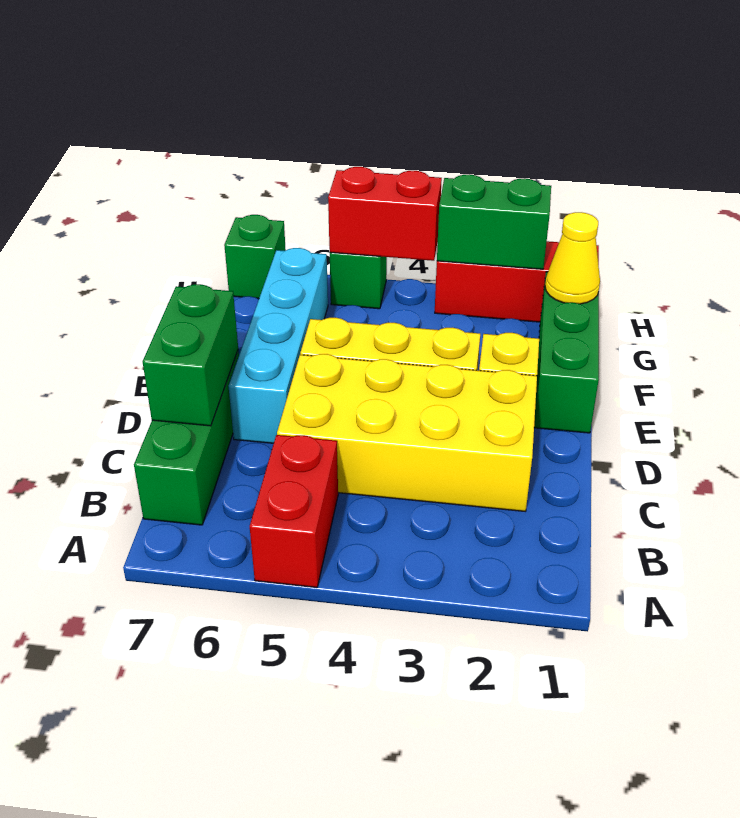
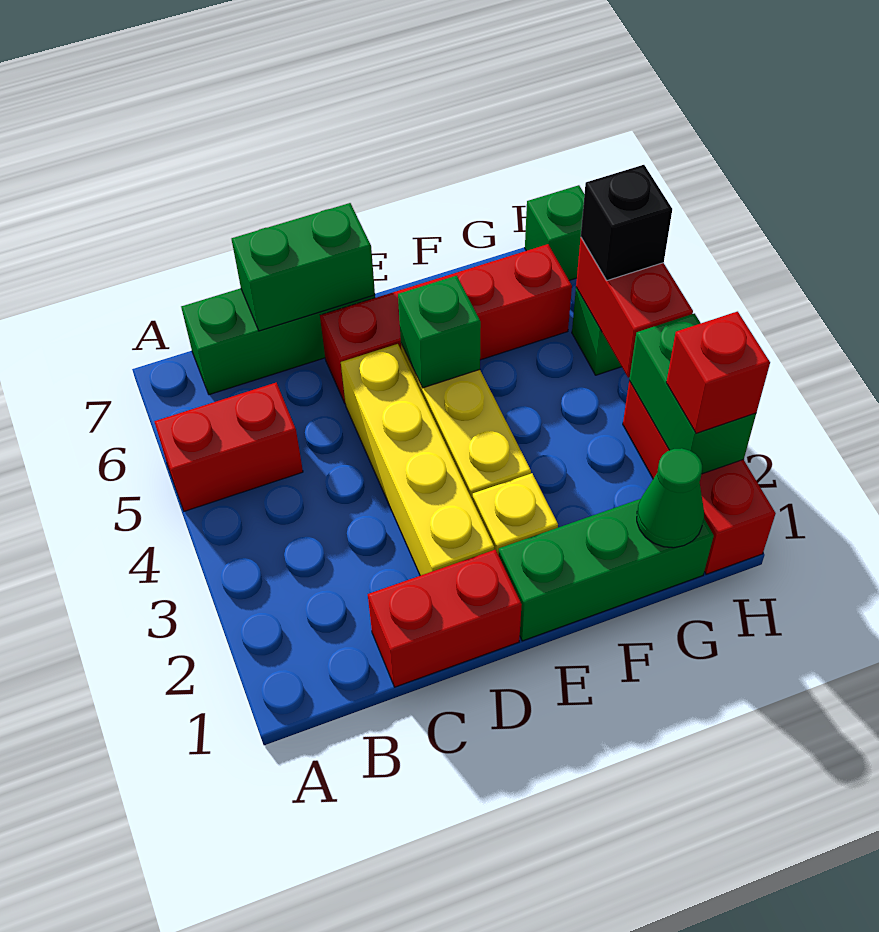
none -> red 1x2 brick [368,550,522,687]
yellow 2x4 brick [277,354,537,511] -> yellow 1x4 brick [341,344,494,576]
cyan 1x4 brick [228,248,328,443] -> red 1x4 brick [320,244,572,403]
none -> green 1x1 brick [398,276,481,388]
yellow 1x1 cone [545,212,600,304] -> green 1x1 cone [637,448,704,548]
none -> red 1x1 brick [666,312,770,433]
none -> black 1x1 brick [581,165,672,280]

